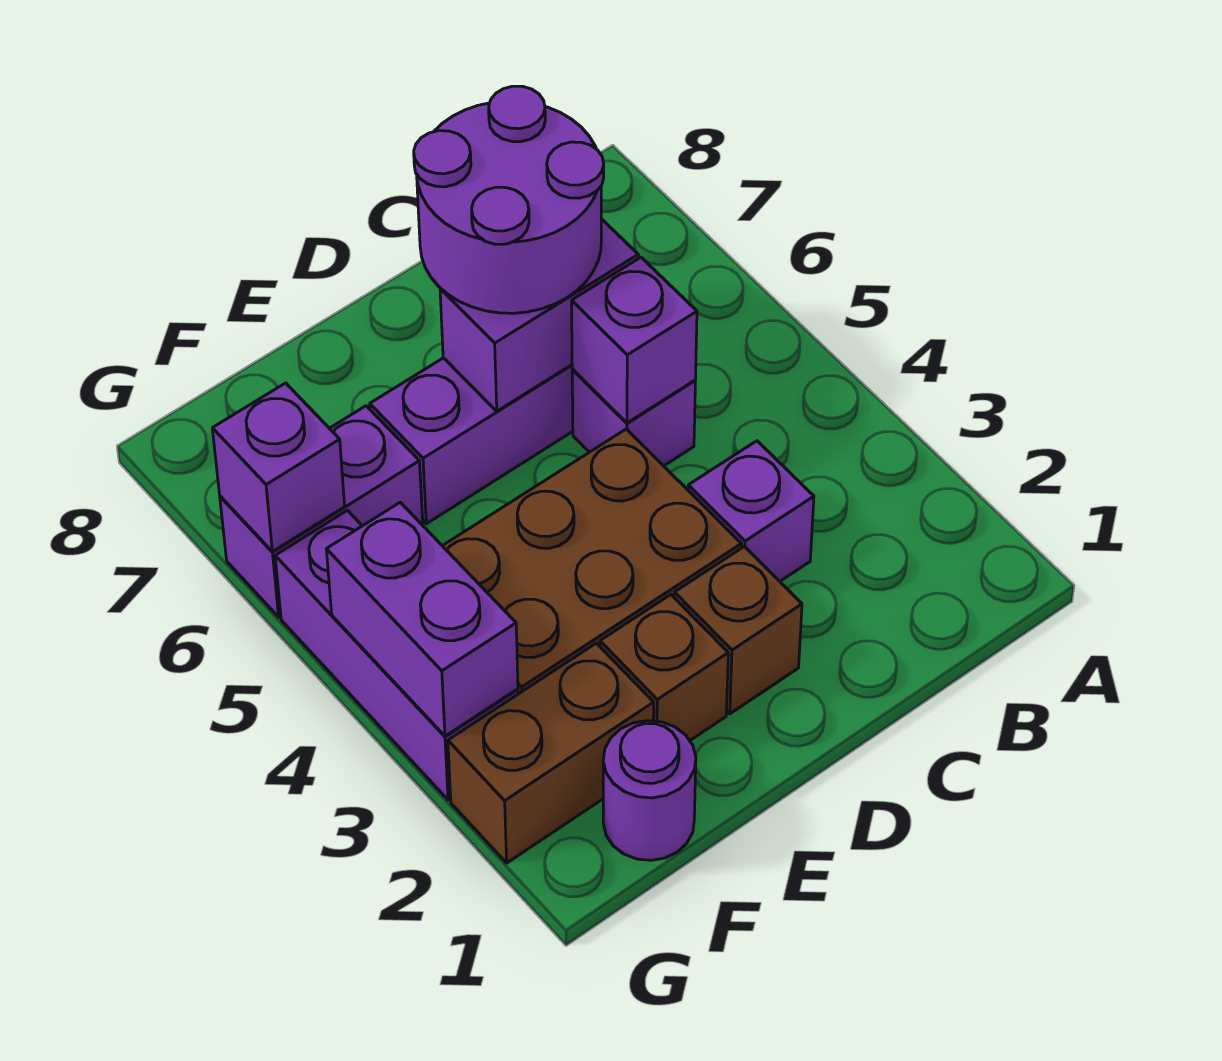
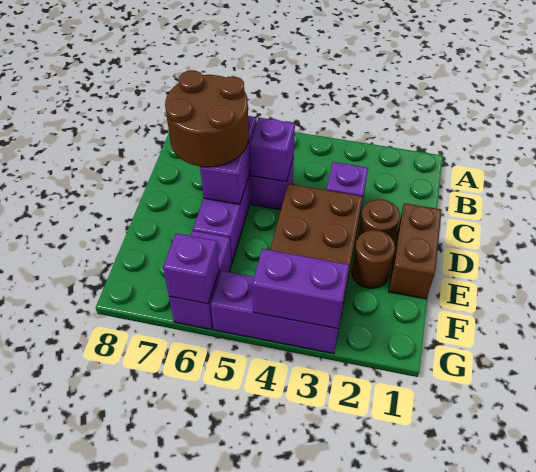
purple 2x2 round brick [414,86,604,313] -> brown 2x2 round brick [165,70,249,167]
brown 1x1 brick [674,546,802,714] -> brown 1x1 round brick [358,199,400,241]
brown 1x1 brick [600,595,728,741] -> brown 1x1 round brick [352,230,395,288]
purple 1x1 round brick [603,721,696,860] -> none
brown 1x2 brick [448,643,654,863] -> brown 1x2 brick moved to [388,203,442,299]

